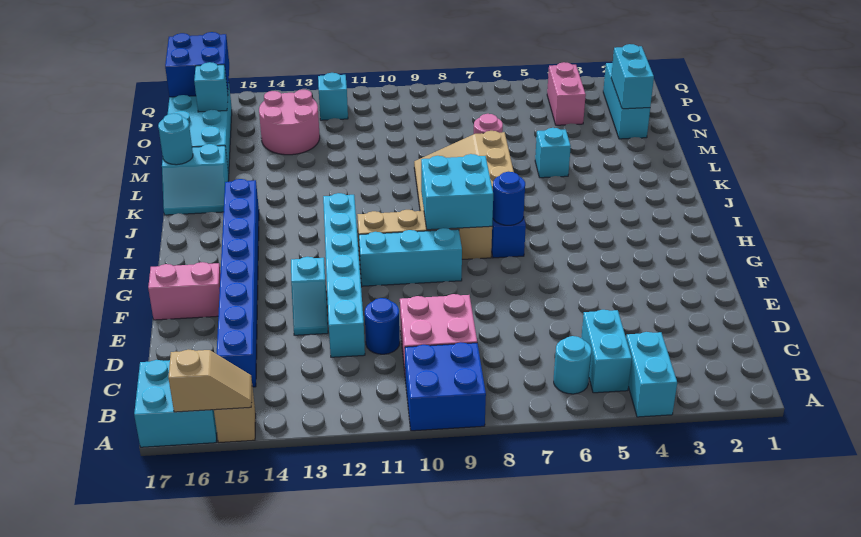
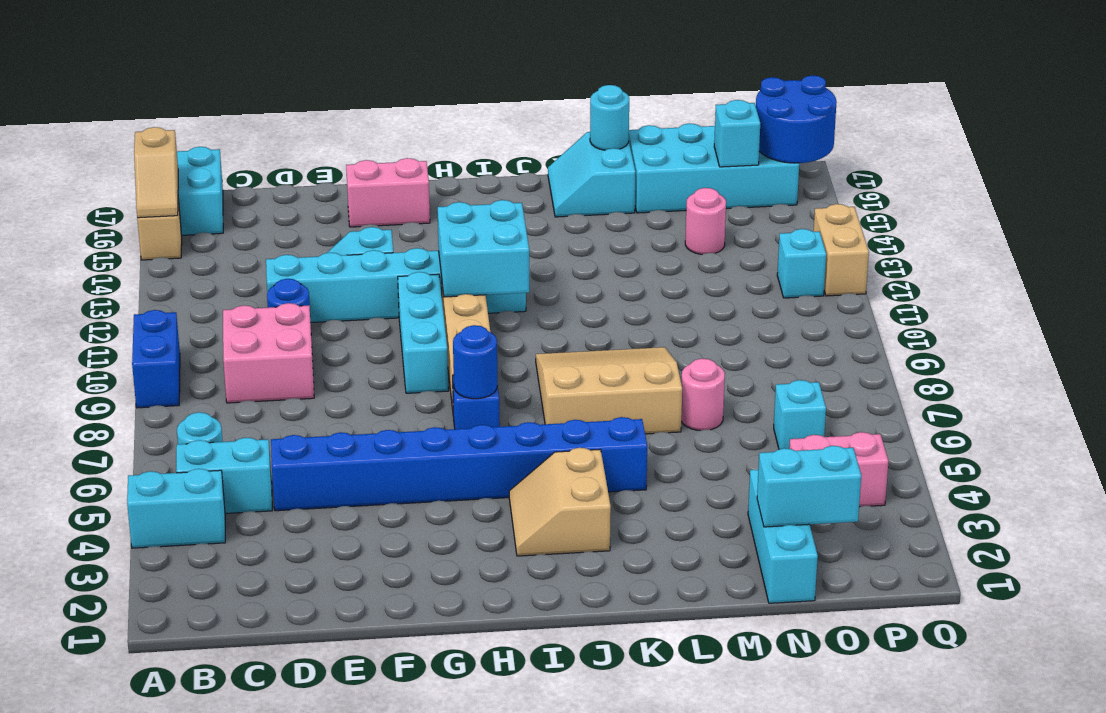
blue 2x2 brick [405,342,486,431] -> blue 1x2 brick [132,310,180,408]
blue 1x8 brick [217,179,259,387] -> blue 1x8 brick moved to [271,417,647,511]
pink 1x2 brick [148,262,221,320] -> pink 1x2 brick turned to [346,158,430,227]
cyan 2x2 brick [421,154,493,230] -> cyan 2x2 brick moved to [438,200,529,297]
none -> tan 2x2 slope [509,448,611,556]
cyan 1x1 brick [535,128,571,178] -> cyan 1x1 brick moved to [774,380,826,449]
cyan 1x3 brick [603,63,650,139] -> cyan 1x3 brick turned to [748,470,818,603]
pink 2x2 round brick [259,90,320,155] -> pink 1x1 round brick [685,188,726,254]
blue 2x2 brick [165,32,229,97] -> blue 2x2 round brick [756,76,837,163]
none -> tan 1x2 brick [814,204,869,296]

